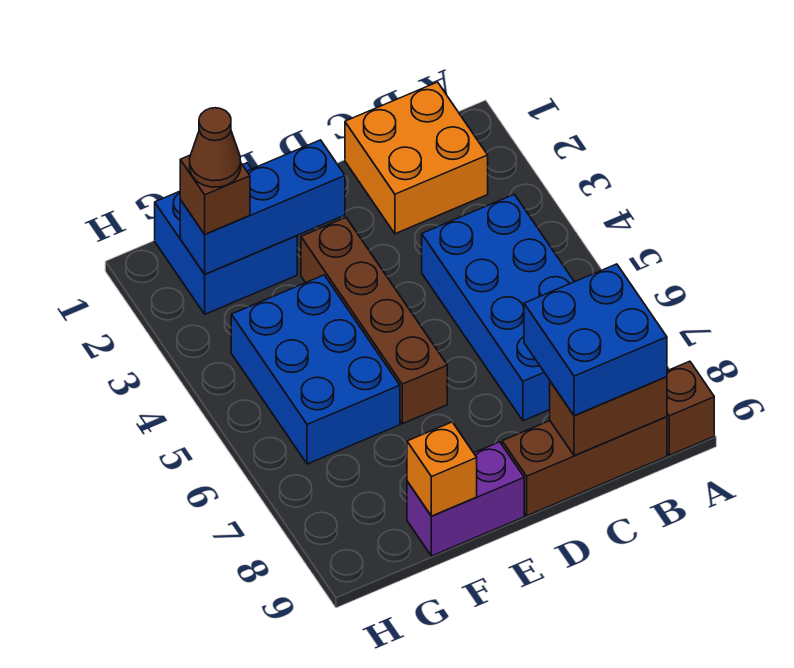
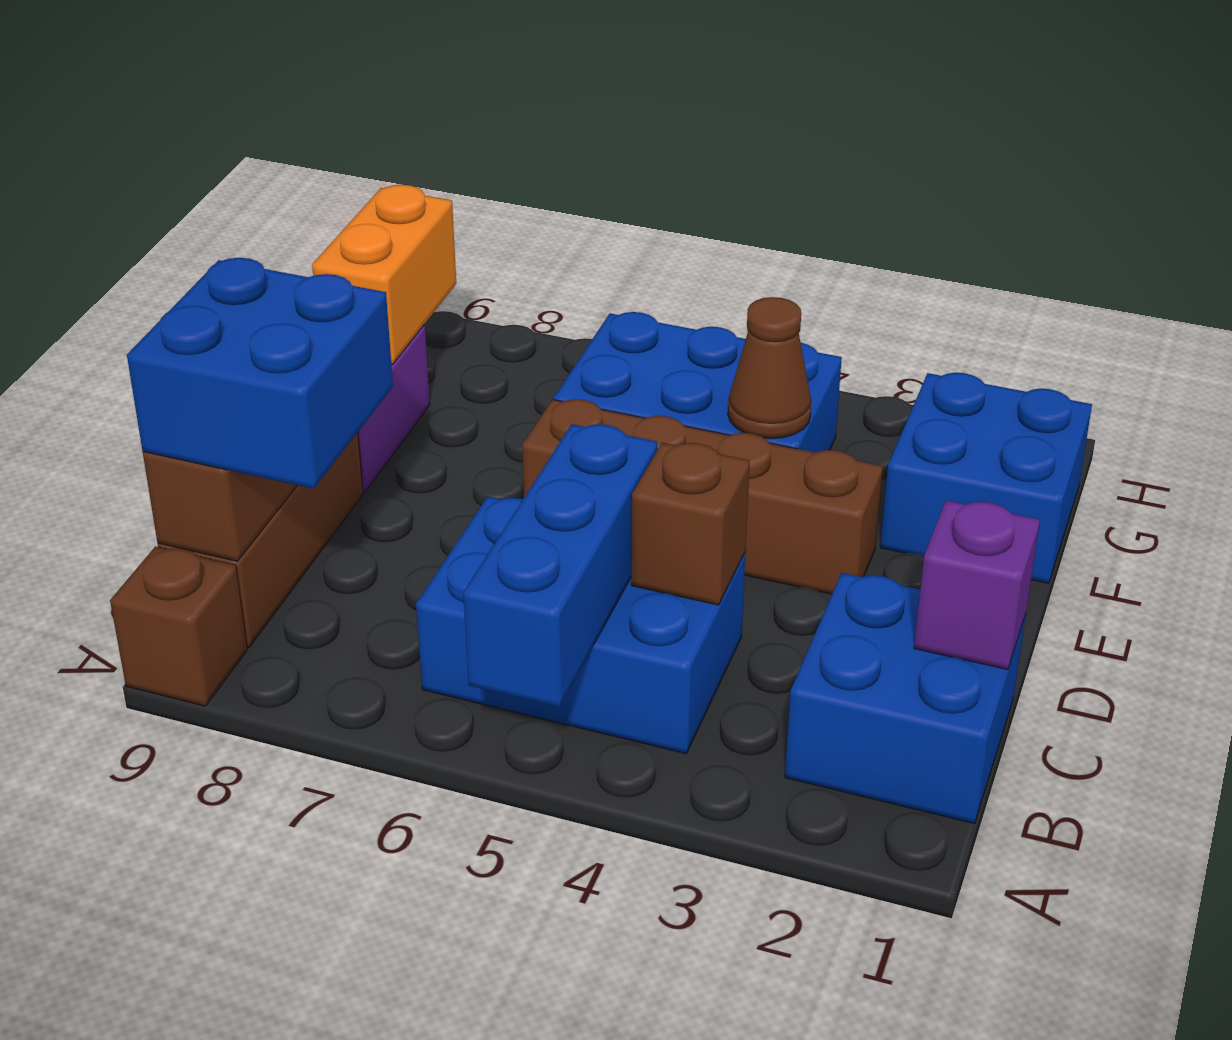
orange 2x2 brick [345,82,488,234] -> blue 2x2 brick [785,573,1026,824]
blue 2x4 brick [422,194,574,421] -> blue 2x3 brick [416,497,745,754]
none -> purple 1x1 brick [914,500,1040,669]
blue 1x3 brick [180,140,345,274] -> blue 1x3 brick moved to [463,424,657,707]
orange 1x1 brick [407,422,477,516] -> orange 1x2 brick [312,185,456,364]
brown 1x1 brick [180,155,250,234] -> brown 1x1 brick moved to [631,443,750,605]
brown 1x1 cone [190,108,241,187] -> brown 1x1 cone moved to [728,297,811,439]

